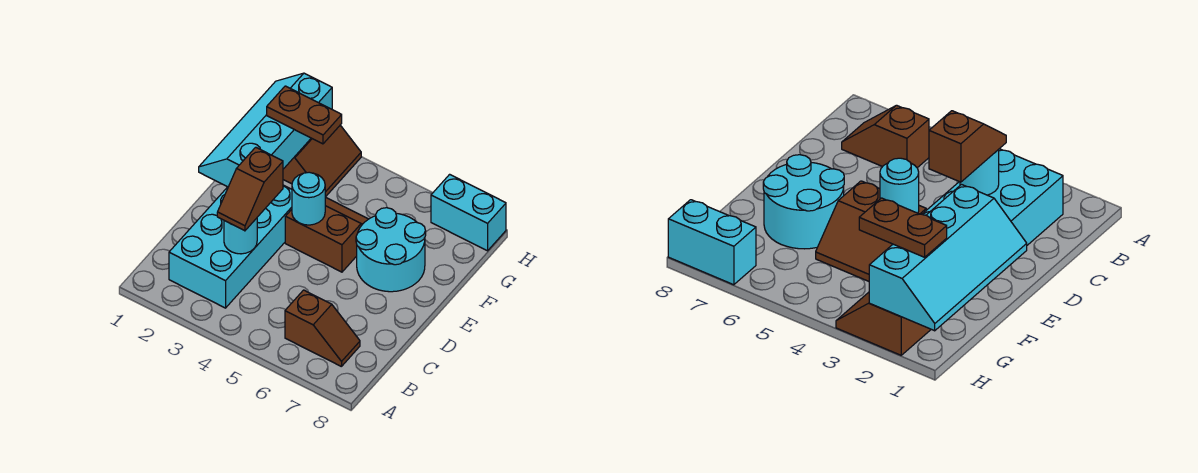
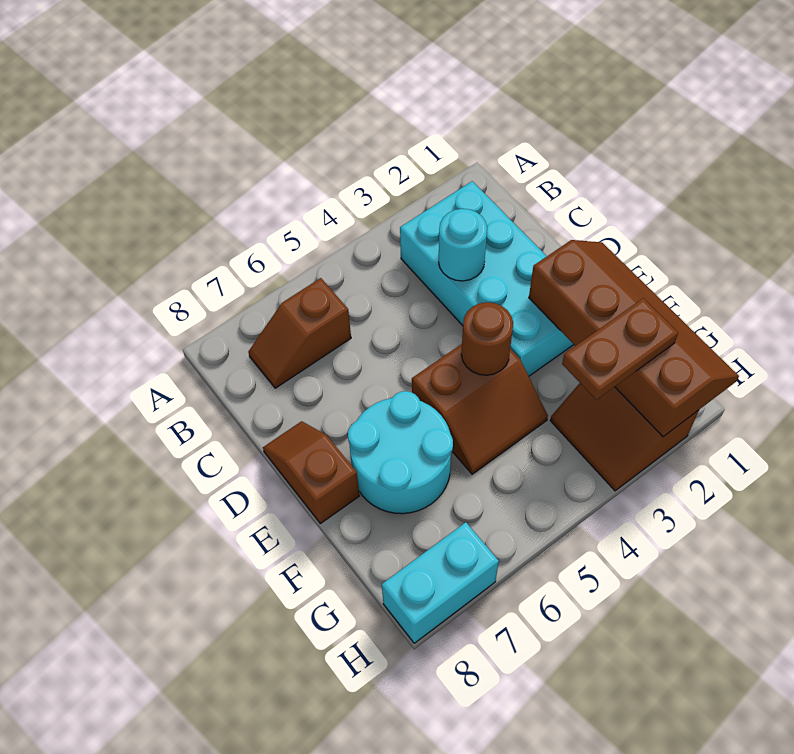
brown 1x2 slope [217,147,283,231] -> brown 1x2 slope moved to [263,421,359,524]
cyan 2x4 slope [199,73,332,187] -> brown 2x4 slope [529,240,739,437]
cyan 1x1 round brick [292,172,325,225] -> brown 1x1 round brick [461,302,513,375]

